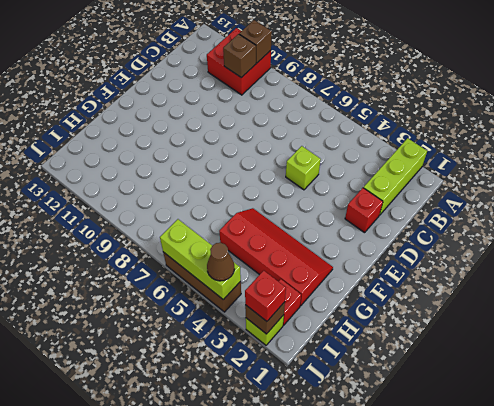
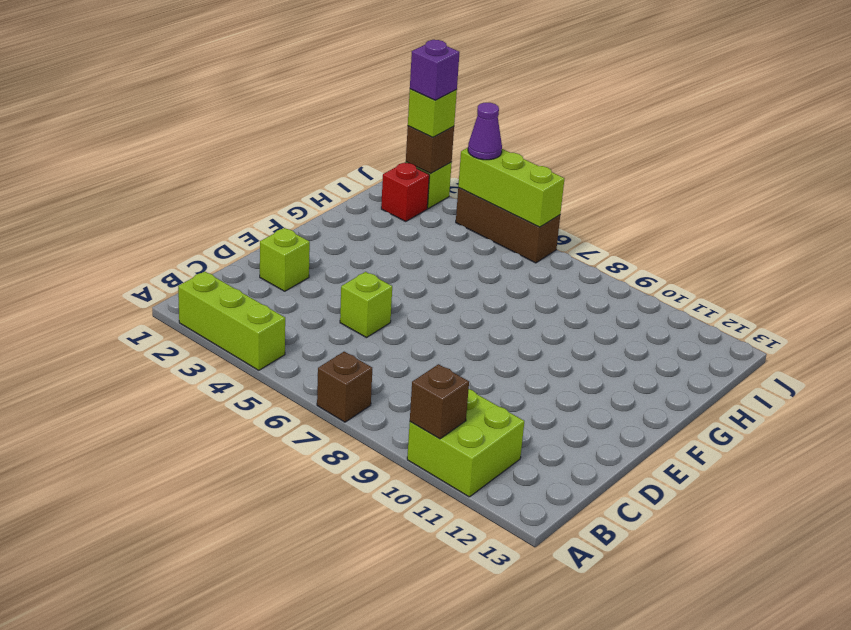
lime 1x3 brick [363,138,427,215] -> lime 1x3 brick turned to [178,271,285,370]
red 2x2 brick [207,28,271,95] -> lime 2x2 brick [407,389,524,497]
brown 1x1 brick [223,34,256,78] -> brown 1x1 brick moved to [317,352,372,422]
red 1x1 brick [345,188,383,233] -> lime 1x1 brick [260,228,310,291]
red 2x4 slope [219,208,333,306] -> none
red 1x1 brick [245,270,286,321] -> lime 1x1 brick [408,89,457,137]
none -> purple 1x1 brick [410,40,460,100]
brown 1x1 cone [207,243,234,281] -> purple 1x1 cone [468,103,502,160]

